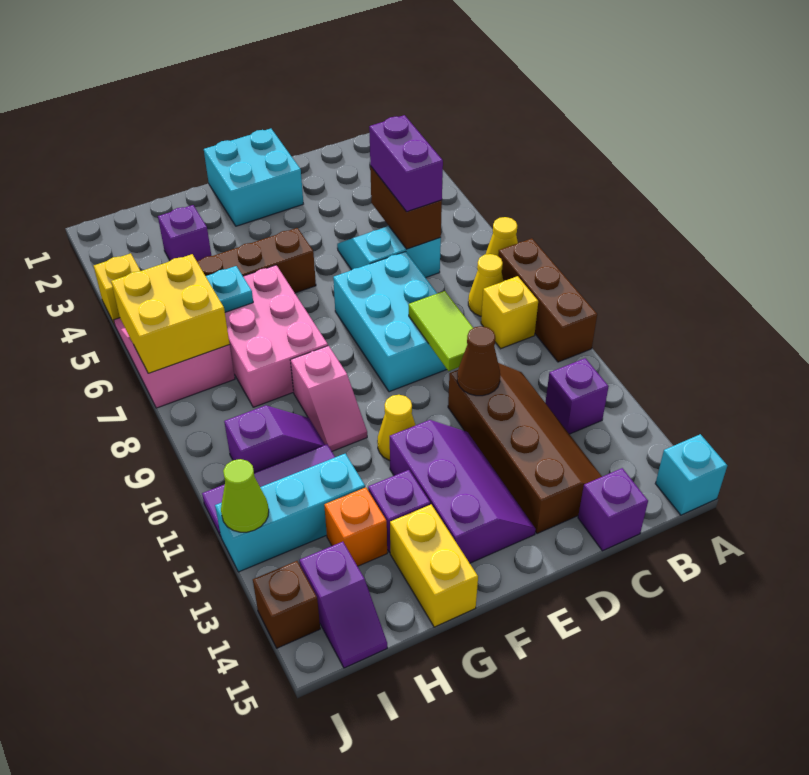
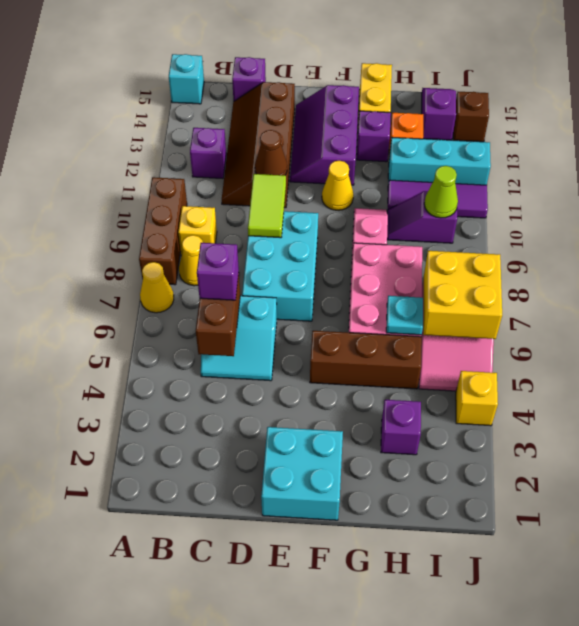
purple 1x2 brick [369,115,443,212] -> purple 1x1 brick [197,243,239,300]
lime 1x1 cone [221,459,269,532] -> lime 1x1 cone moved to [424,166,458,218]

